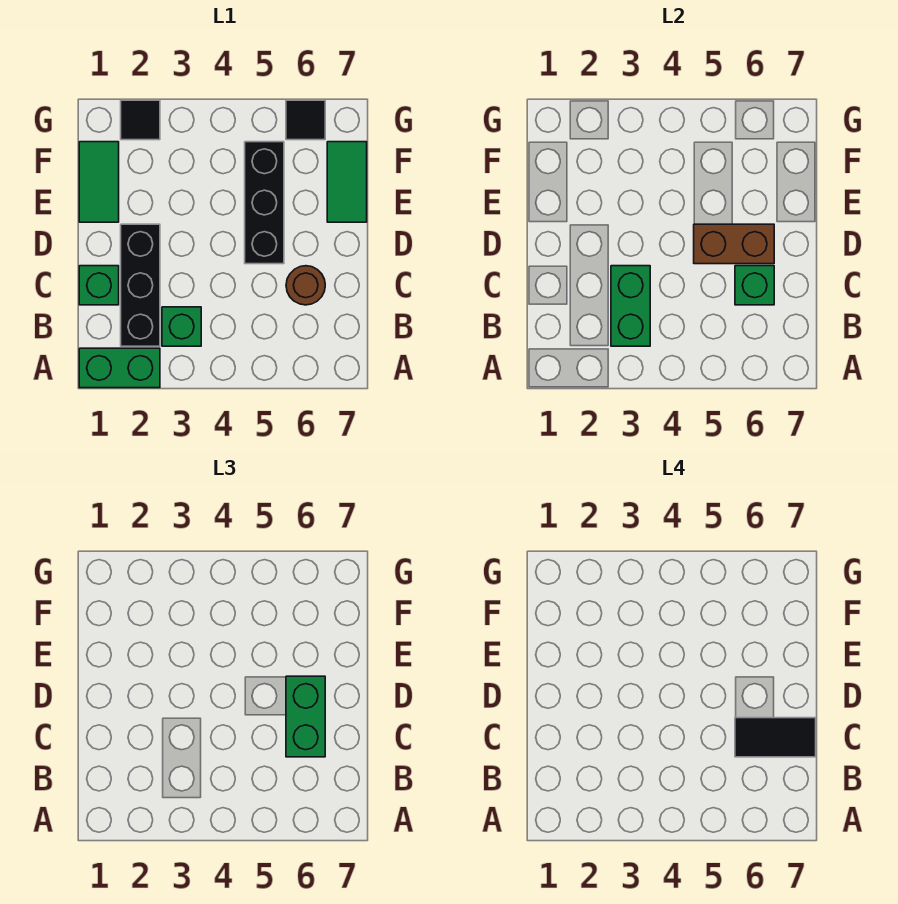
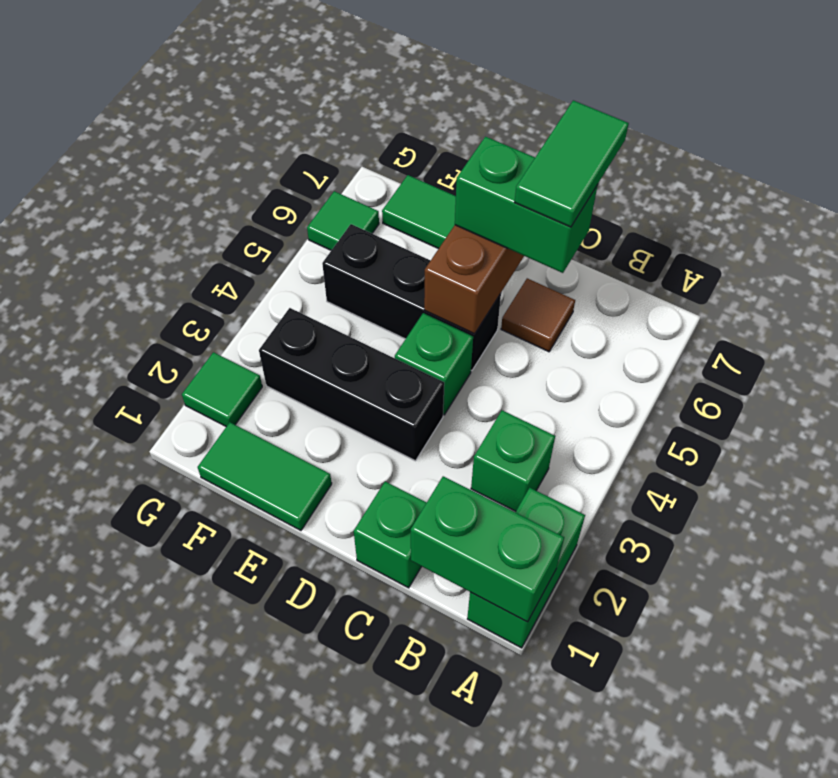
black 1x3 brick [121,224,160,346] -> black 1x3 brick moved to [259,308,444,461]
green 1x2 brick [611,266,650,346] -> green 1x2 brick moved to [411,476,564,622]
brown 1x1 round brick [286,266,325,305] -> brown 1x1 tile [501,278,575,352]
green 1x1 brick [735,266,774,305] -> green 1x1 brick moved to [395,313,473,415]
black 1x2 tile [735,718,816,757] -> green 1x2 tile [515,100,629,227]
black 1x1 tile [121,100,160,140] -> green 1x1 tile [182,352,262,427]
black 1x1 tile [286,100,325,140] -> green 1x1 tile [307,191,379,250]

